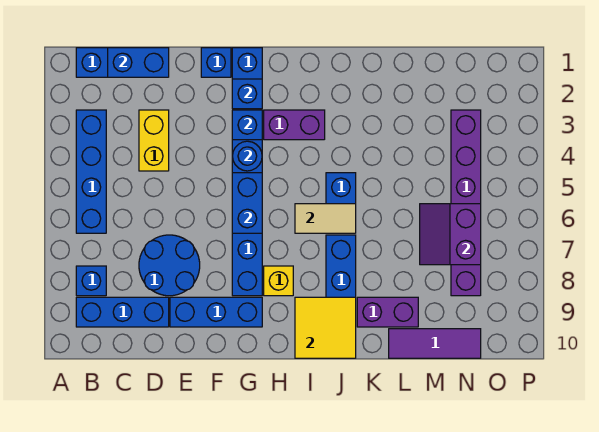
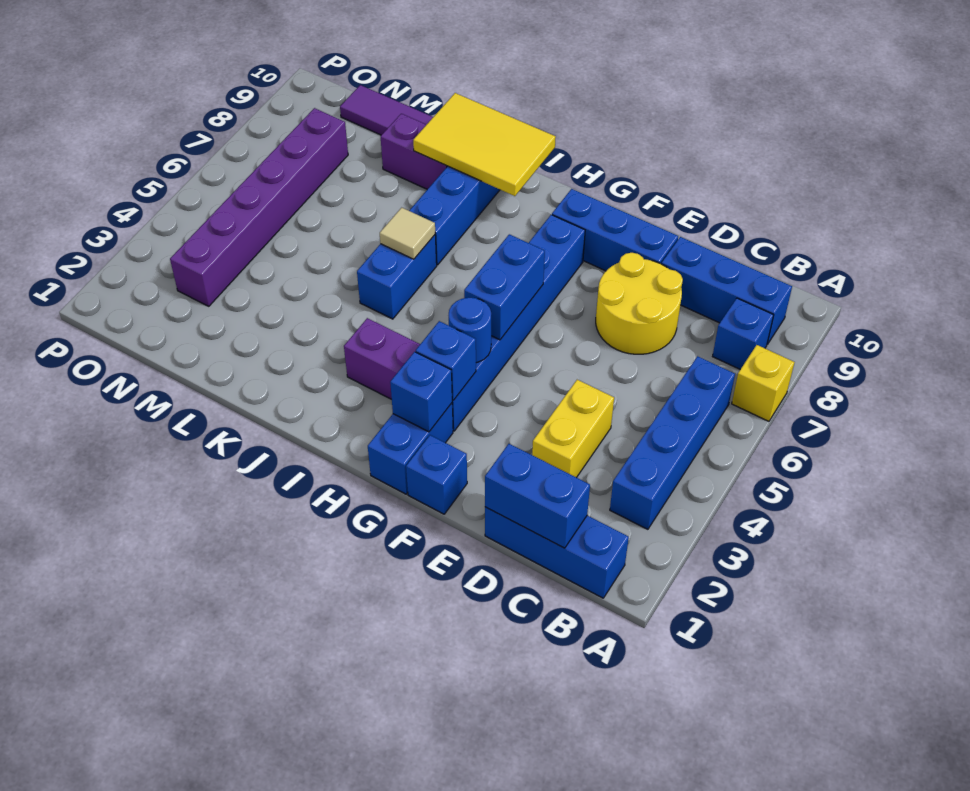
blue 2x2 round brick [139,235,200,296] -> yellow 2x2 round brick [596,253,683,354]
yellow 1x1 brick [264,266,293,296] -> yellow 1x1 brick moved to [732,345,795,421]
tan 1x2 tile [295,204,356,233] -> tan 1x1 tile [380,208,435,259]
yellow 2x2 tile [295,297,356,358] -> yellow 2x3 tile [413,93,556,196]
purple 2x2 slope [420,204,481,265] -> none

